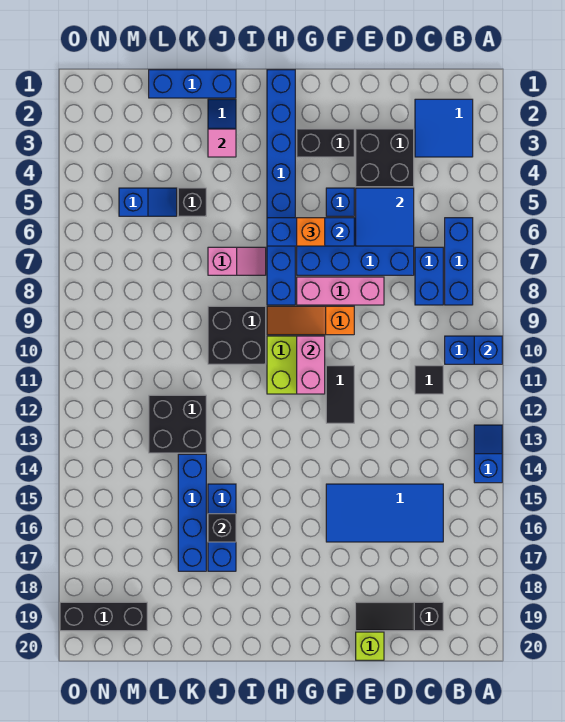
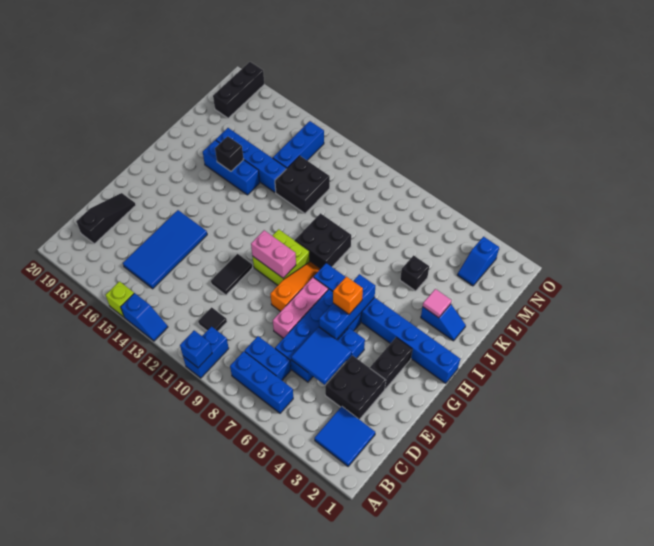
lime 1x1 brick [356,632,384,660] -> lime 1x1 brick moved to [106,281,134,317]
black 1x2 tile [326,366,354,423] -> black 1x2 tile turned to [211,254,252,295]
pink 1x2 slope [208,247,266,275] -> none
blue 1x3 brick [149,70,236,98] -> blue 1x3 brick moved to [273,121,324,169]
blue 1x2 slope [119,188,177,216] -> blue 1x2 slope moved to [458,236,499,286]

